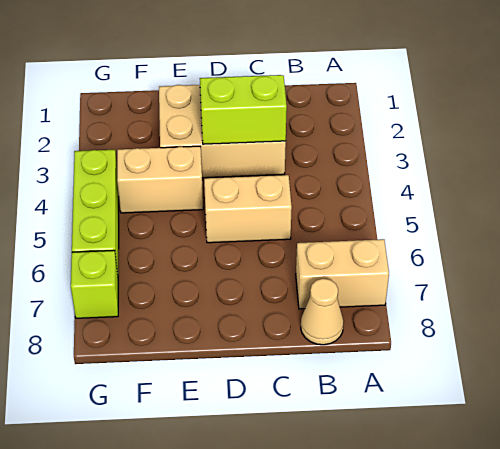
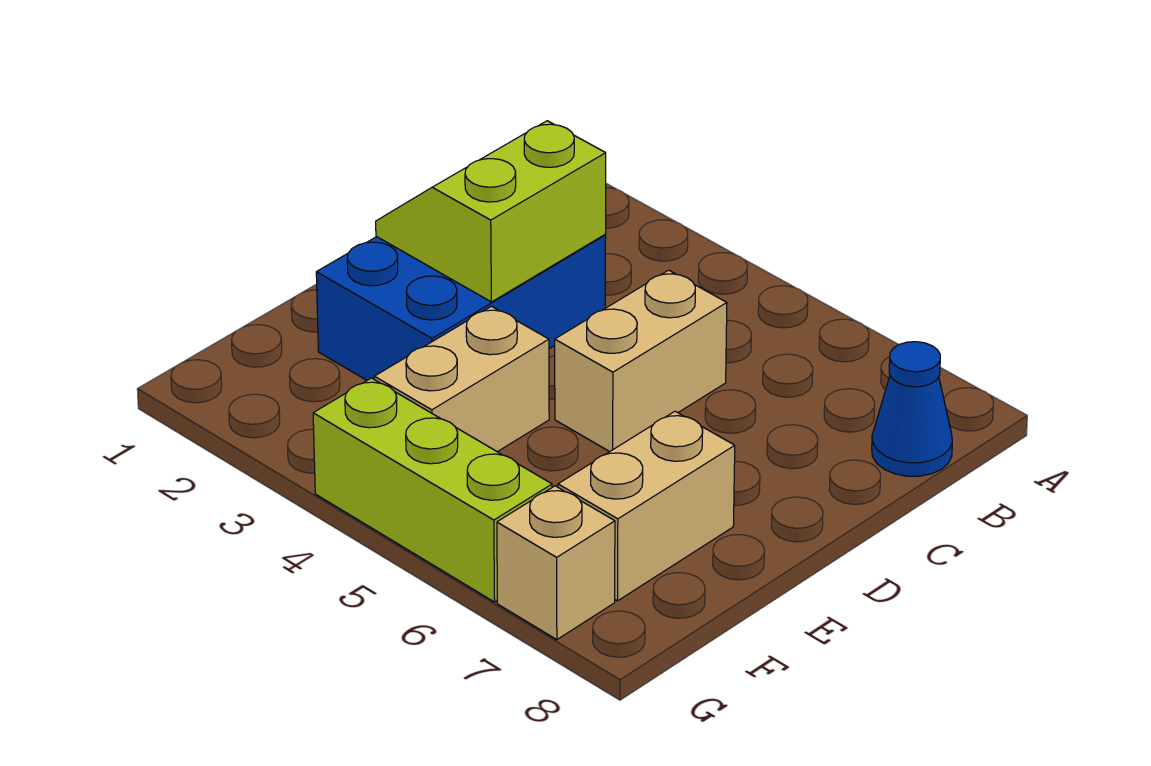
tan 1x2 brick [296,239,389,309] -> tan 1x2 brick moved to [558,411,735,601]
tan 1x1 cone [301,279,344,345] -> blue 1x1 cone [872,342,952,476]
tan 2x3 brick [159,85,286,178] -> blue 2x3 brick [316,235,606,380]
lime 1x1 brick [71,250,118,318] -> tan 1x1 brick [497,486,615,640]

